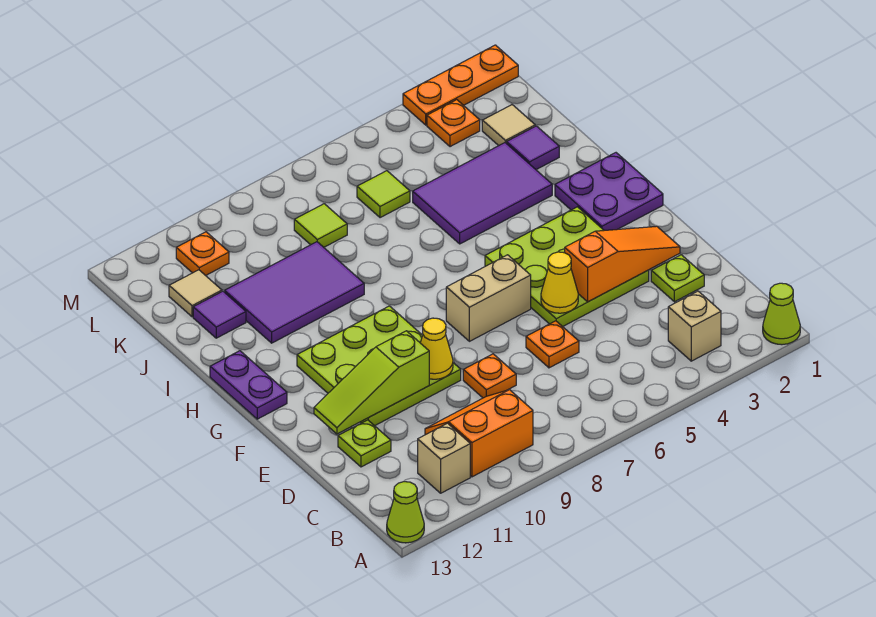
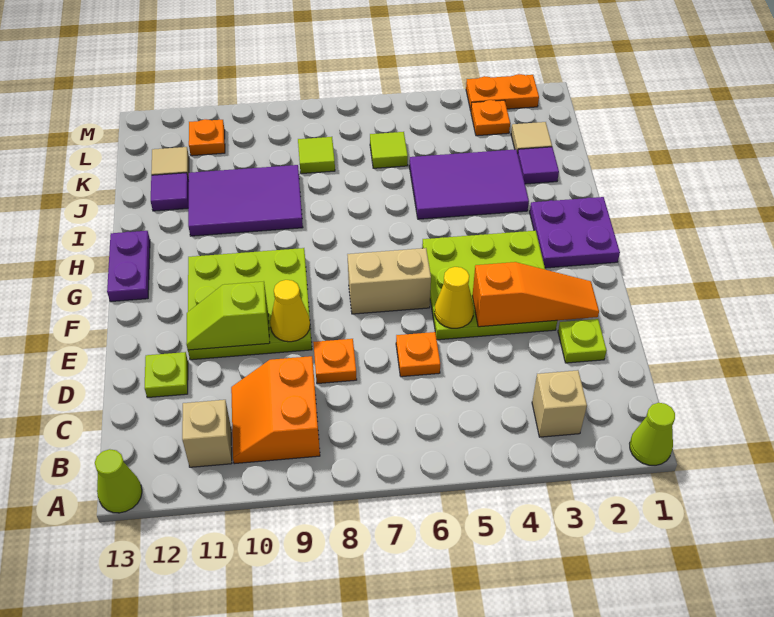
orange 2x2 slope [425,390,533,477] -> orange 2x2 slope turned to [231,356,320,464]
lime 1x3 slope [314,331,429,434] -> lime 1x2 slope [186,281,270,350]
orange 1x3 plate [403,45,518,125] -> orange 1x2 plate [466,74,539,110]

